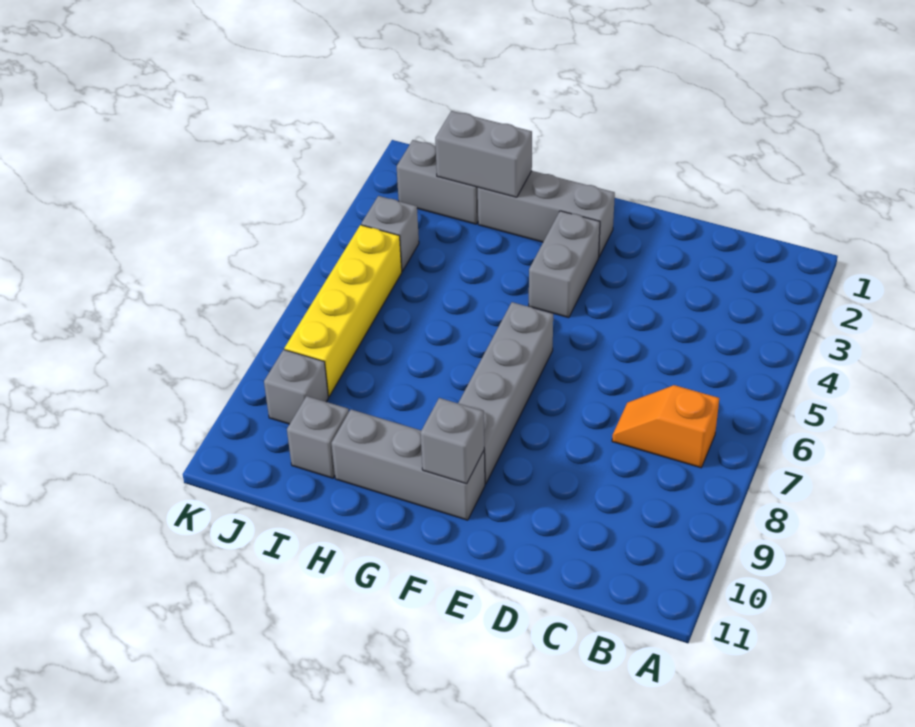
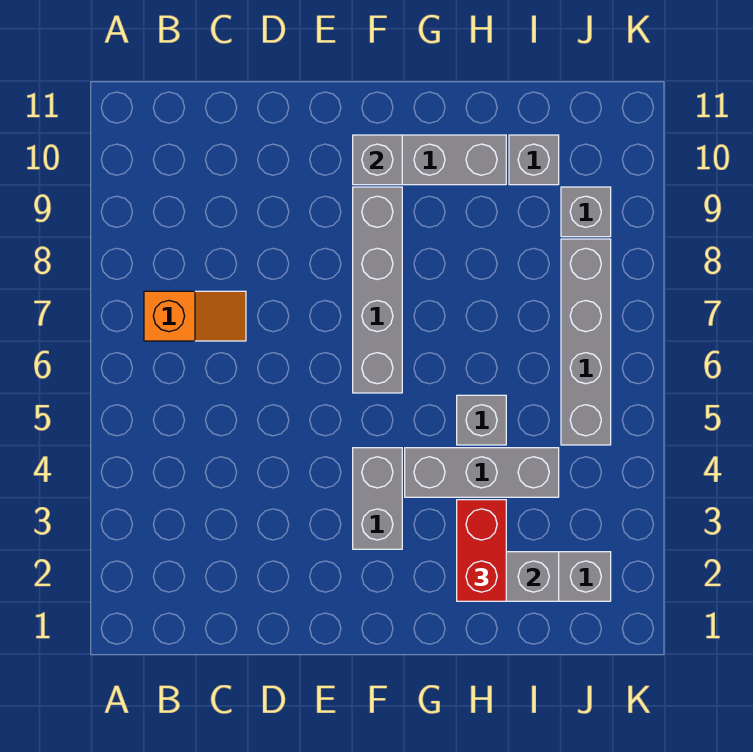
grey 1x3 brick [478,171,615,256] -> grey 1x3 brick moved to [405,448,559,497]
none -> red 1x2 brick [457,500,506,601]
grey 1x1 brick [361,196,419,271] -> grey 1x1 brick moved to [457,395,506,445]
yellow 1x4 brick [284,225,402,397] -> grey 1x4 brick [561,239,611,445]

